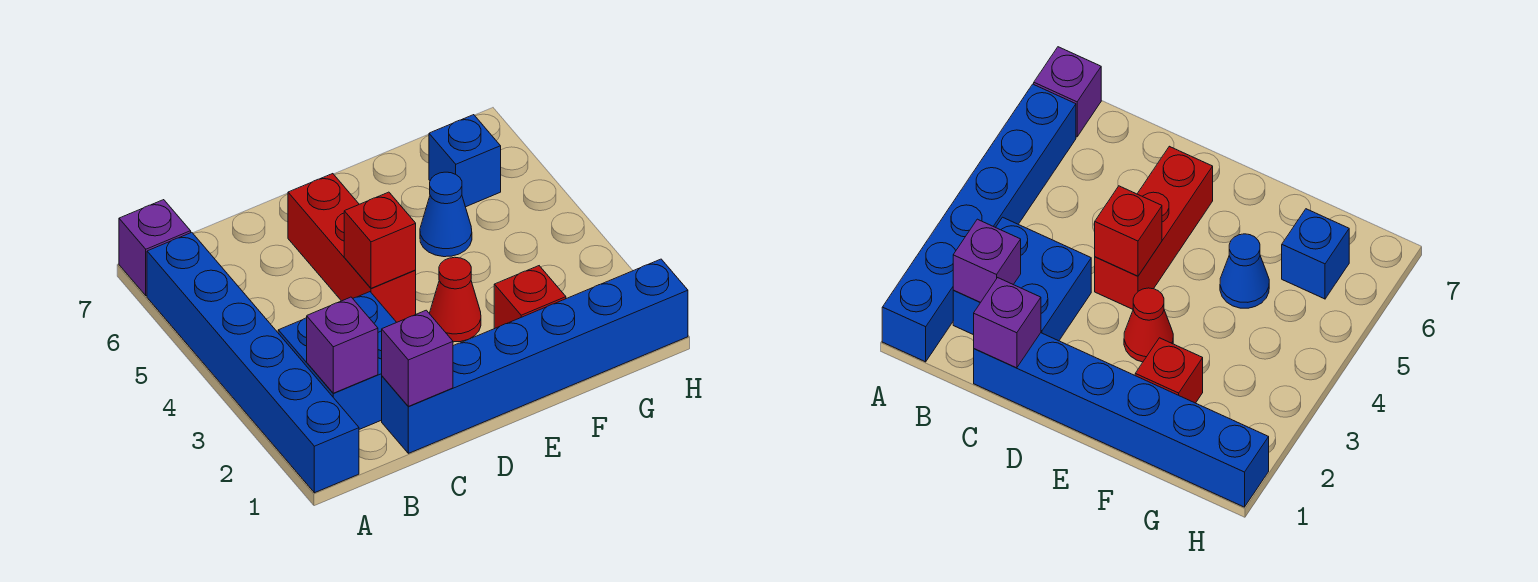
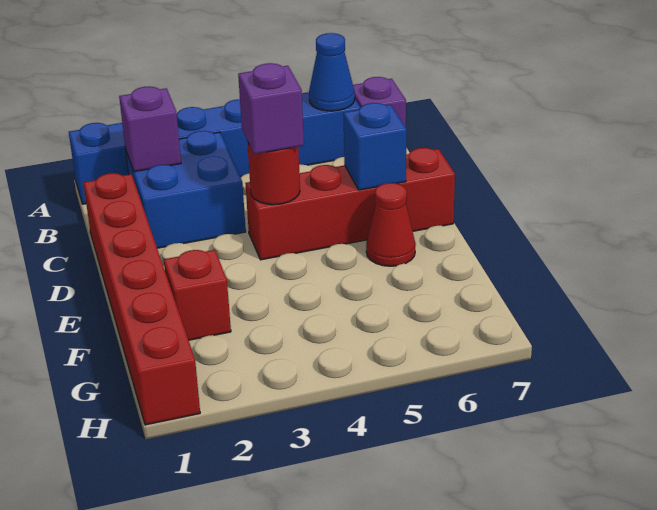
blue 1x6 brick [382,259,688,453] -> red 1x6 brick [84,173,200,425]
purple 1x1 brick [382,310,453,406] -> purple 1x1 brick moved to [238,63,304,154]
red 1x3 brick [288,174,416,322] -> red 1x4 brick [245,148,455,260]
red 1x1 brick [344,192,416,288] -> red 1x1 round brick [247,141,300,205]
red 1x1 cone [429,257,481,342] -> red 1x1 cone moved to [366,183,416,266]
blue 1x1 cone [420,172,472,257] -> blue 1x1 cone moved to [309,33,355,111]
blue 1x1 brick [429,115,501,207] -> blue 1x1 brick moved to [343,103,406,190]

